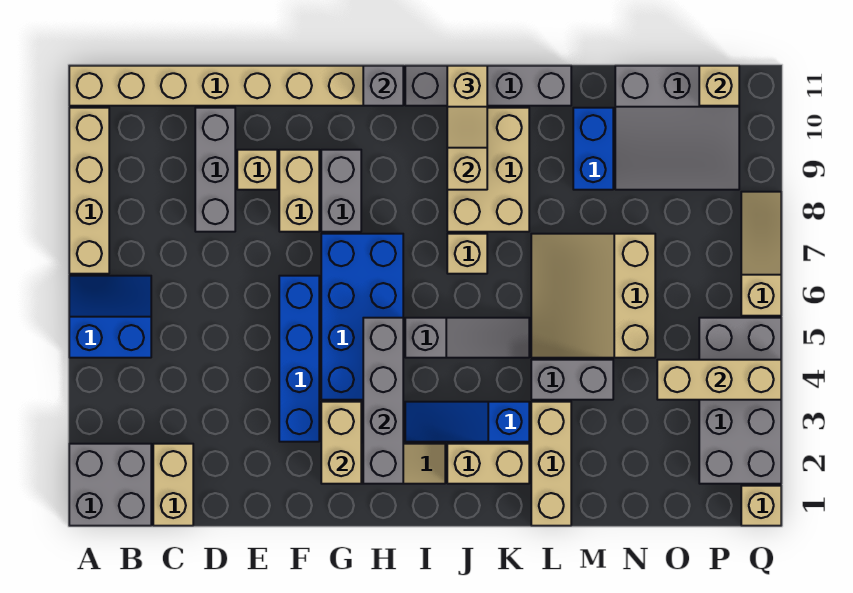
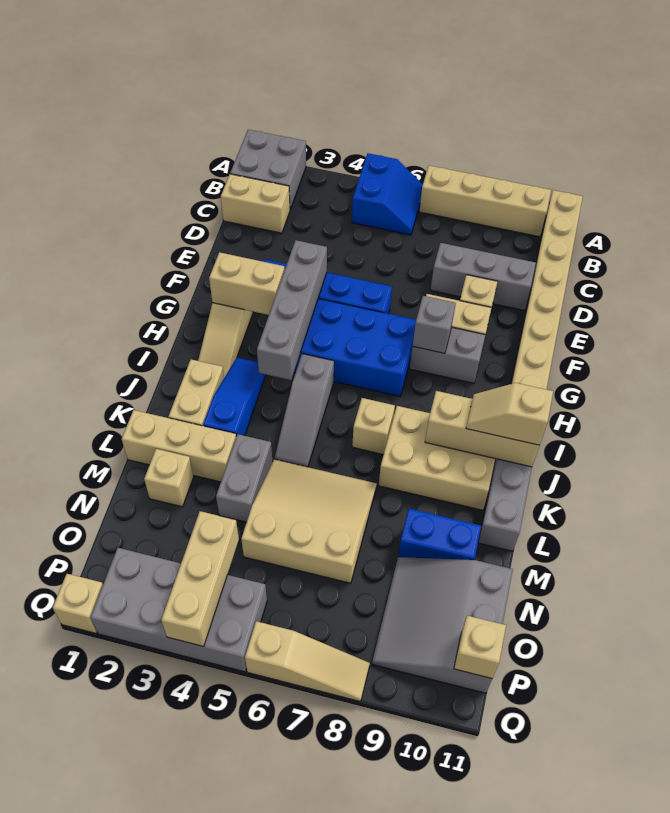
grey 1x4 brick [363,318,403,484] -> grey 1x4 brick turned to [257,240,327,380]
grey 1x1 brick [363,66,403,106] -> grey 1x1 brick moved to [413,296,456,353]
none -> tan 1x1 brick [144,449,193,507]

